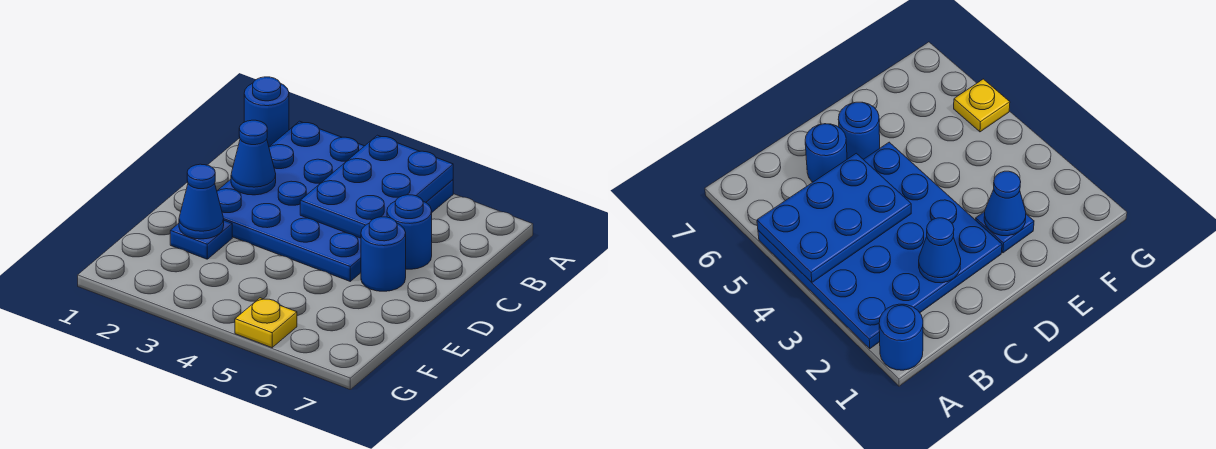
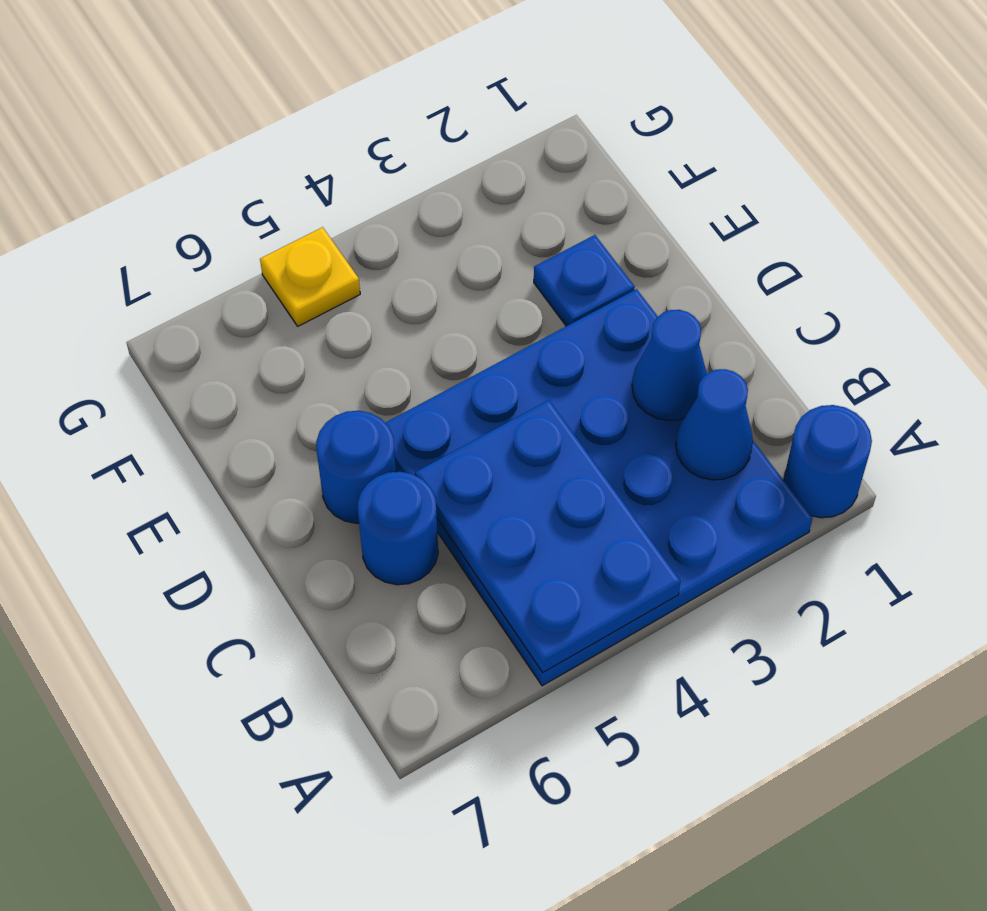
blue 1x1 cone [179,164,224,239] -> blue 1x1 cone moved to [676,369,753,480]

